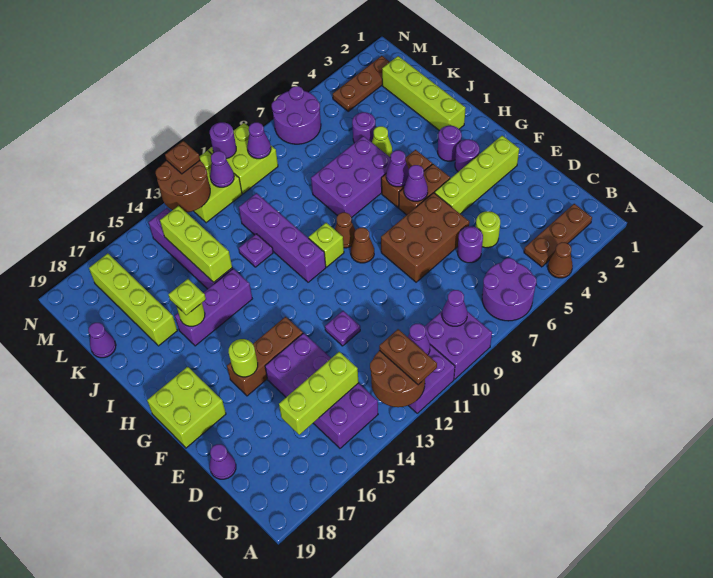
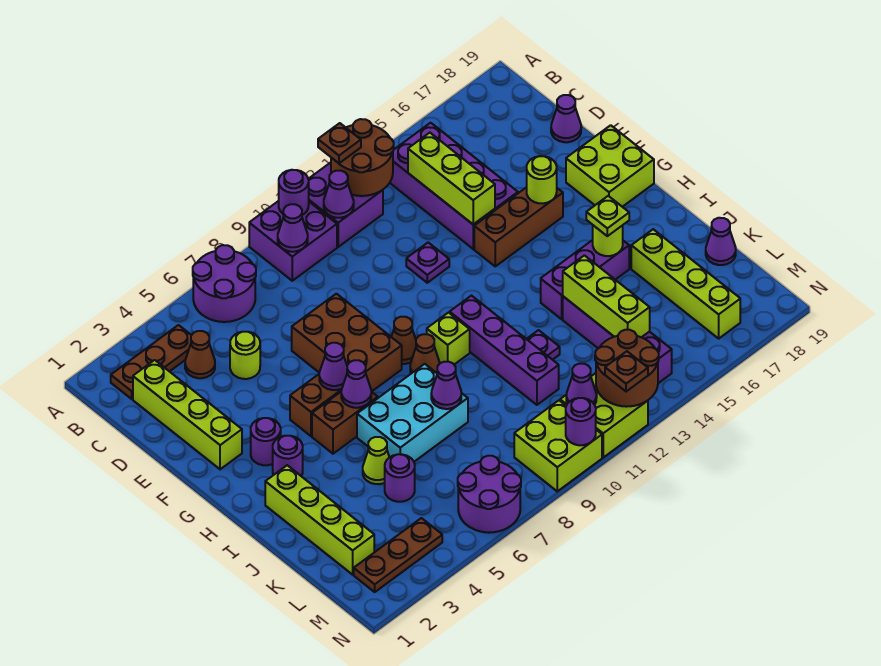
brown 1x1 cone [548,242,573,278] -> brown 1x1 cone moved to [185,331,215,378]
brown 1x2 plate [379,329,437,385] -> brown 1x1 plate [318,123,361,163]
lime 1x3 brick [279,352,358,435] -> lime 1x3 brick turned to [408,133,495,224]
purple 1x1 round brick [457,226,483,263] -> purple 1x1 round brick moved to [279,170,309,215]
brown 2x3 brick [381,193,469,282] -> brown 2x3 brick turned to [292,294,402,392]
lime 1x4 brick [434,136,519,214] -> lime 1x4 brick turned to [133,360,242,469]
purple 2x3 brick [311,136,391,218] -> cyan 2x3 brick [357,364,468,462]
purple 1x1 cone [247,122,271,159] -> purple 1x1 cone moved to [431,362,461,409]

